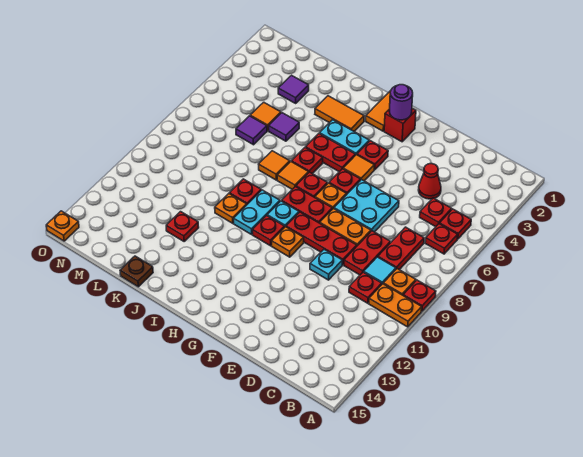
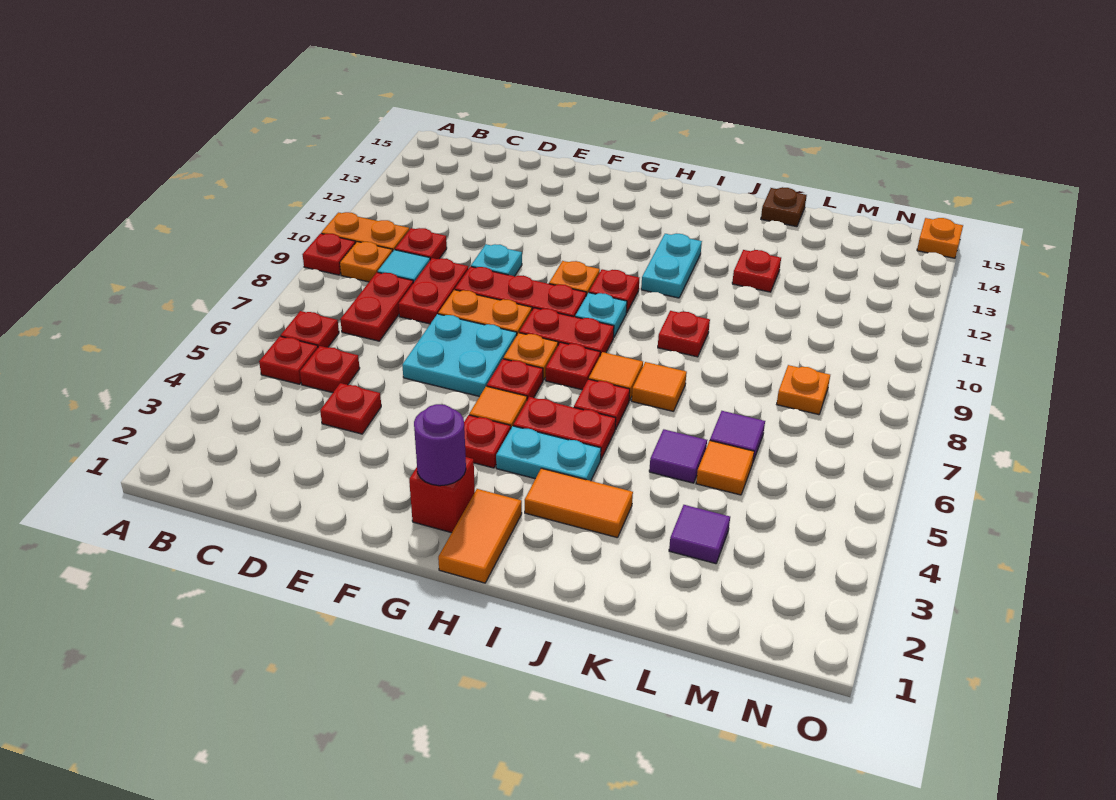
red 1x1 cone [419,164,441,199] -> red 1x1 plate [320,383,381,434]
cyan 1x2 plate [234,190,280,234] -> cyan 1x2 plate moved to [641,234,702,298]
orange 1x1 plate [215,194,247,223] -> orange 1x1 plate moved to [777,365,830,415]

